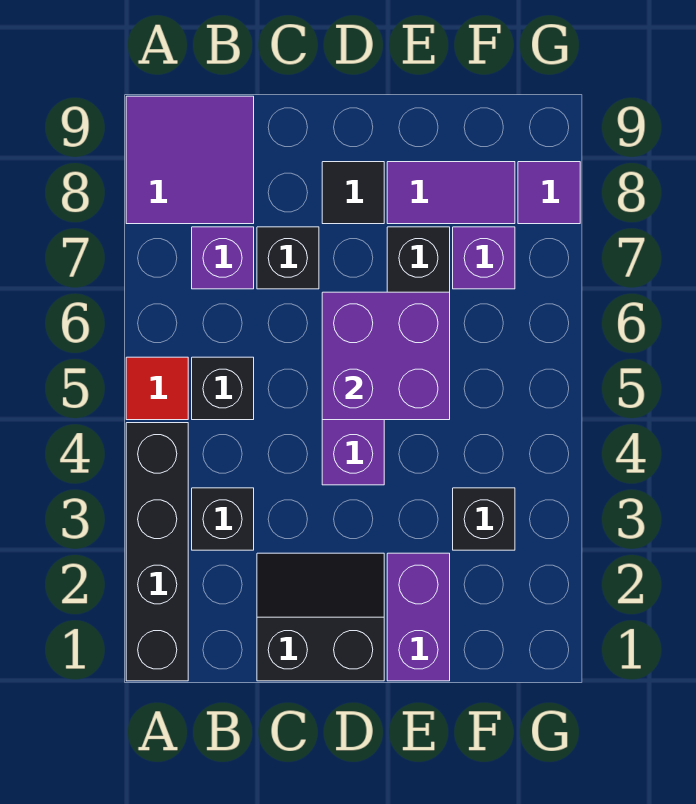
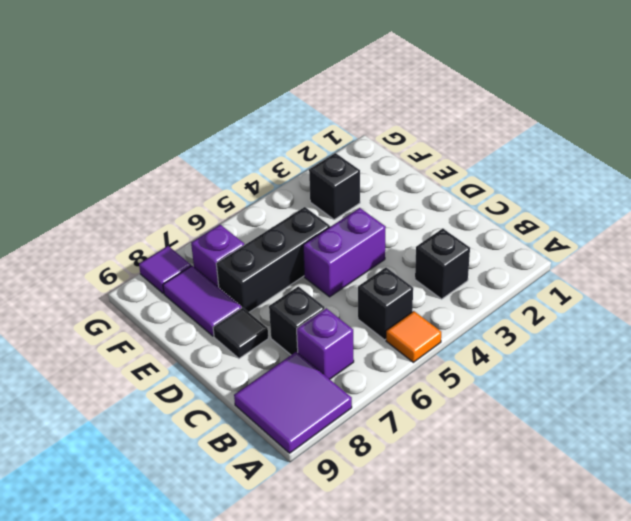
black 1x4 brick [126,423,188,681] -> none
red 1x1 tile [126,357,188,420] -> orange 1x1 tile [386,311,441,362]
black 2x2 slope [257,553,384,681] -> none
purple 2x2 brick [322,292,450,420] -> none
purple 1x2 brick [387,553,450,681] -> none

